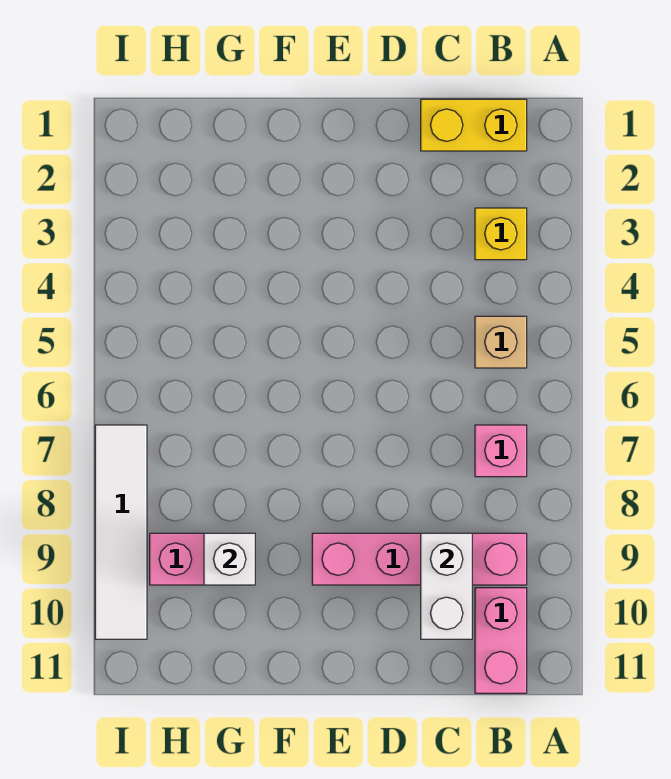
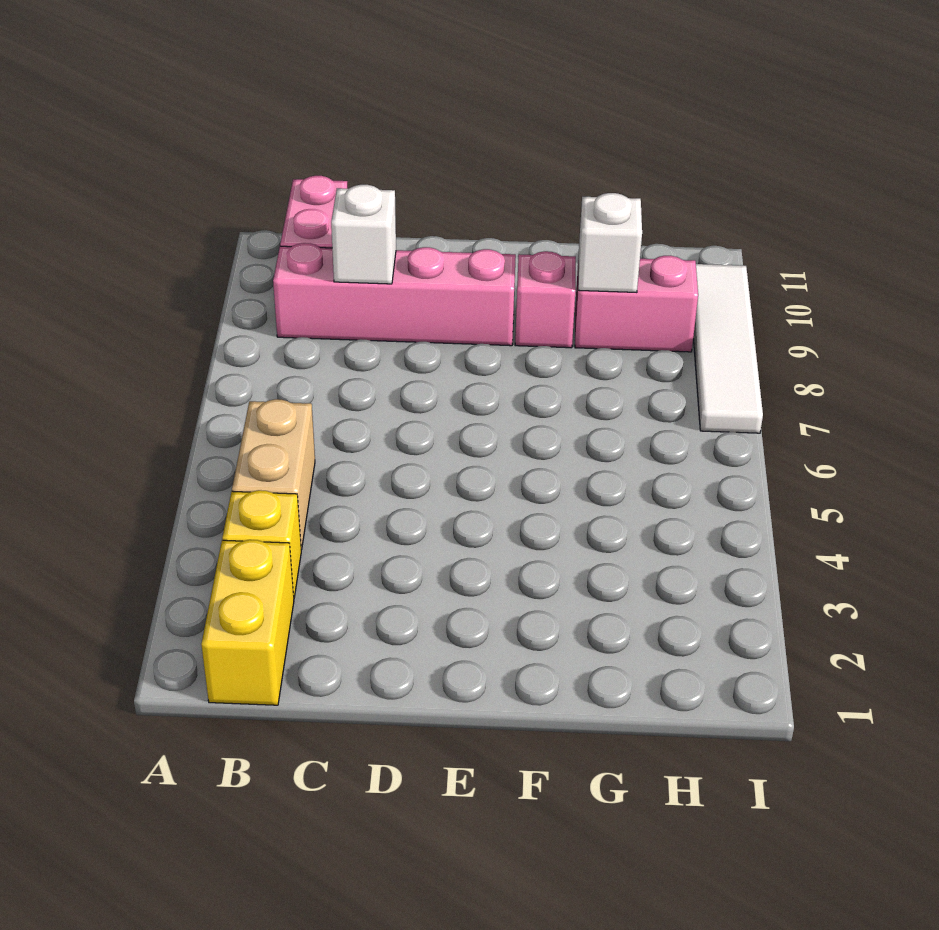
yellow 1x2 brick [421,99,527,151] -> yellow 1x2 brick turned to [201,540,294,705]
tan 1x1 brick [475,316,527,368] -> tan 1x2 brick [232,399,315,550]
pink 1x1 brick [475,425,527,477] -> pink 1x1 brick moved to [515,251,576,348]
white 1x2 brick [421,533,472,639] -> white 1x1 brick [331,185,396,284]

